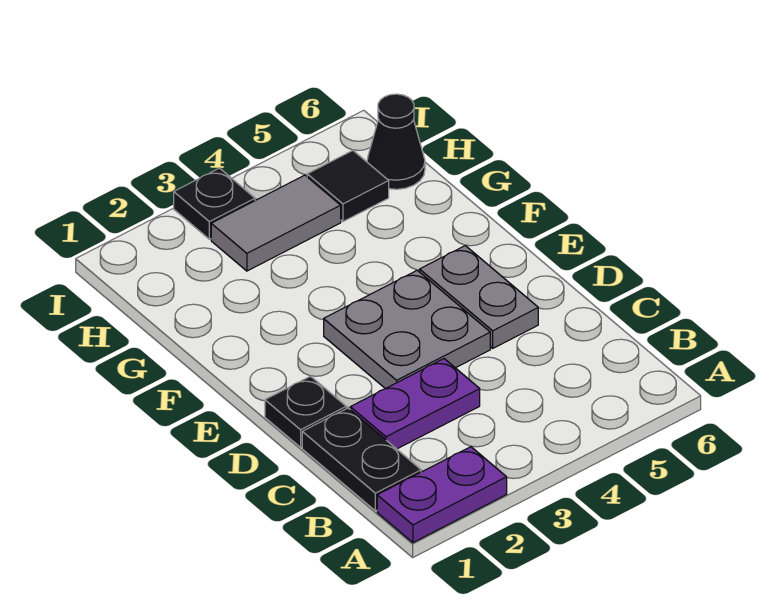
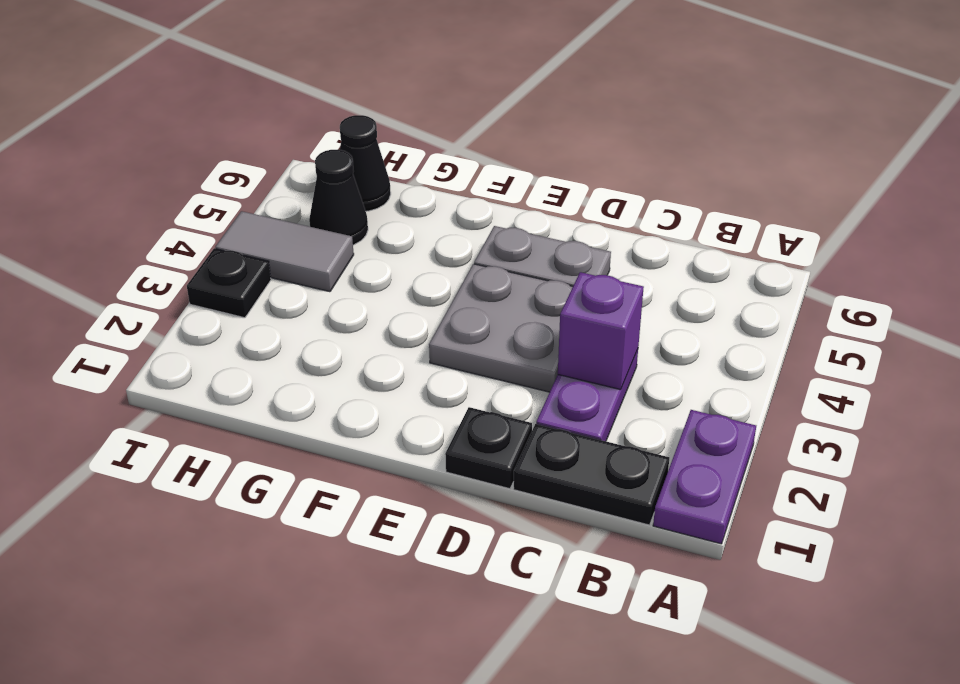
none -> purple 1x1 brick [558,272,644,390]
grey 1x2 tile [211,175,341,271] -> grey 1x2 tile turned to [215,211,354,292]
black 1x1 tile [307,151,389,222] -> black 1x1 cone [309,150,368,245]

